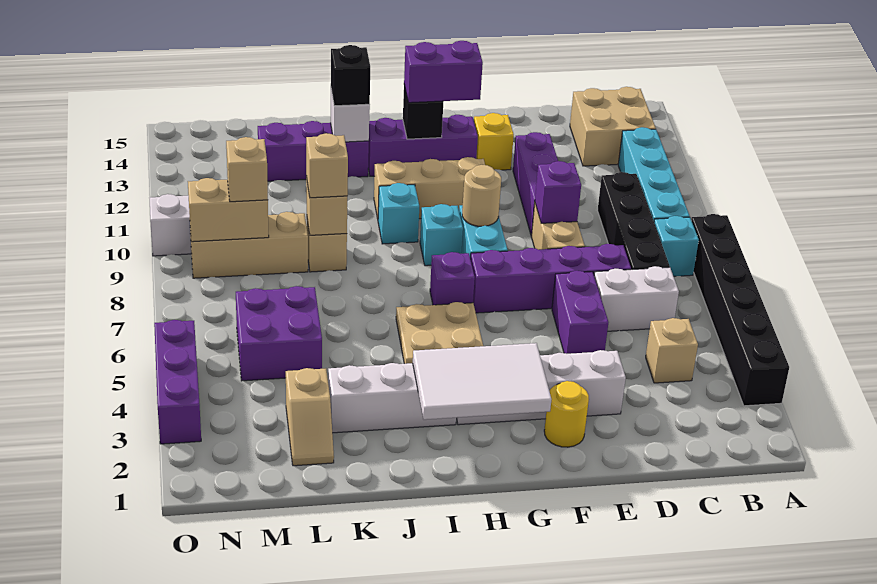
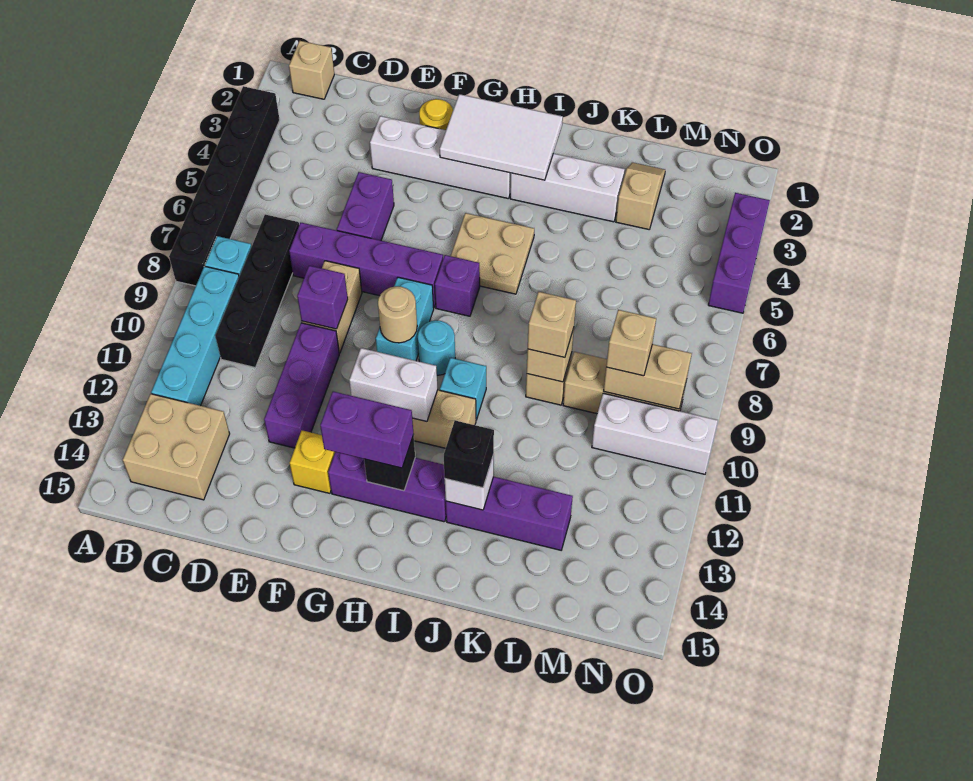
tan 1x1 brick [646,318,698,383] -> tan 1x1 brick moved to [289,41,334,99]
white 1x2 brick [594,266,679,331] -> white 1x2 brick moved to [349,348,438,422]
cyan 1x1 brick [420,204,463,266] -> cyan 1x1 round brick [418,320,455,375]
purple 2x2 brick [236,286,322,381] -> none

